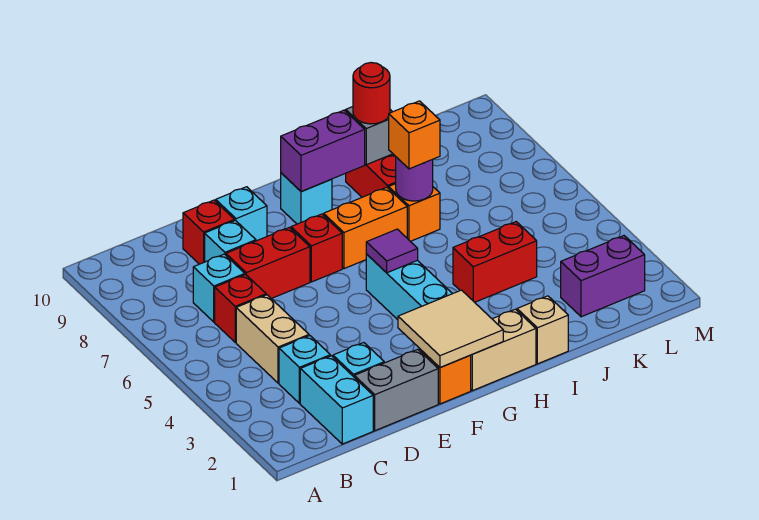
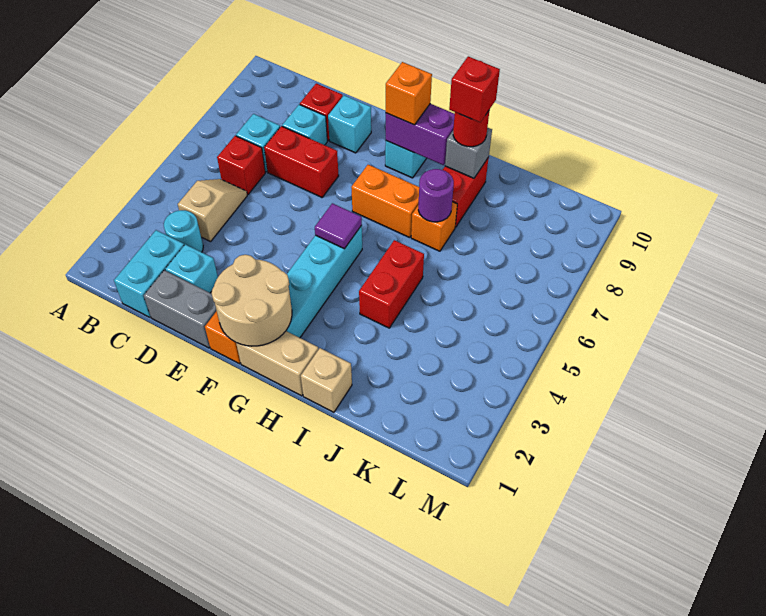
cyan 1x1 brick [279,336,330,403] -> cyan 1x1 round brick [164,210,203,252]
tan 1x2 brick [236,295,309,383] -> tan 1x2 slope [178,179,247,242]
tan 2x2 tile [398,290,503,368] -> tan 2x2 round brick [211,255,292,346]
red 1x1 brick [291,214,342,282] -> red 1x1 brick moved to [449,56,500,122]
red 1x2 brick [453,222,537,302] -> red 1x2 brick turned to [359,240,424,328]
orange 1x1 brick [389,101,440,169] -> orange 1x1 brick moved to [386,62,432,125]
purple 1x2 brick [561,236,645,317] -> none

